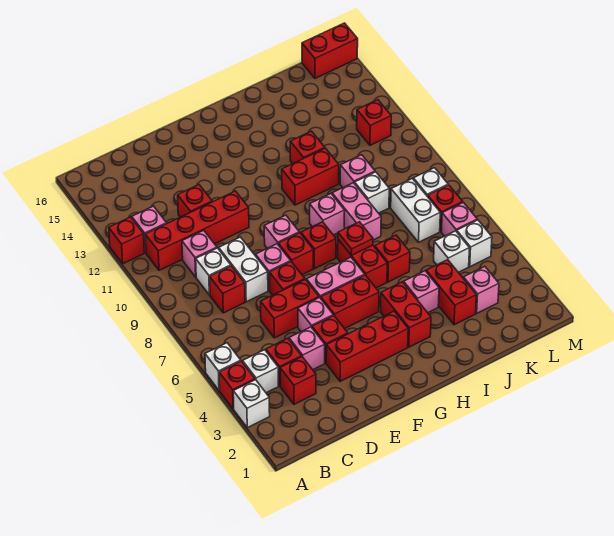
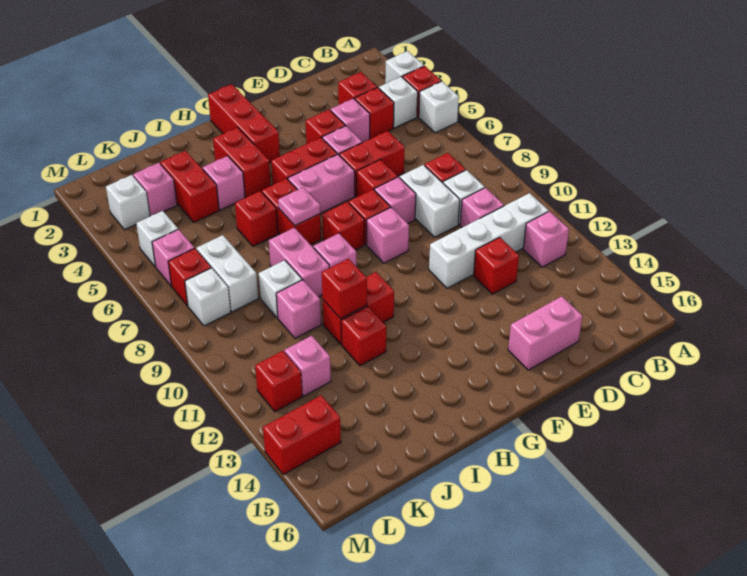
red 1x1 brick [109,217,144,264] -> red 1x1 brick moved to [322,259,367,319]
red 1x4 brick [145,191,249,270] -> white 1x4 brick [429,193,549,288]
none -> pink 1x2 brick [508,296,583,370]
red 1x3 brick [326,311,408,381] -> red 1x3 brick turned to [208,84,280,163]
red 1x1 plate [338,222,373,256] -> pink 1x1 plate [278,187,320,226]
white 1x1 brick [434,231,470,272] -> white 1x1 brick moved to [106,175,150,230]
none -> pink 1x1 brick [284,336,331,396]
red 1x2 brick [302,23,358,78] -> red 1x2 brick moved to [263,395,341,475]

